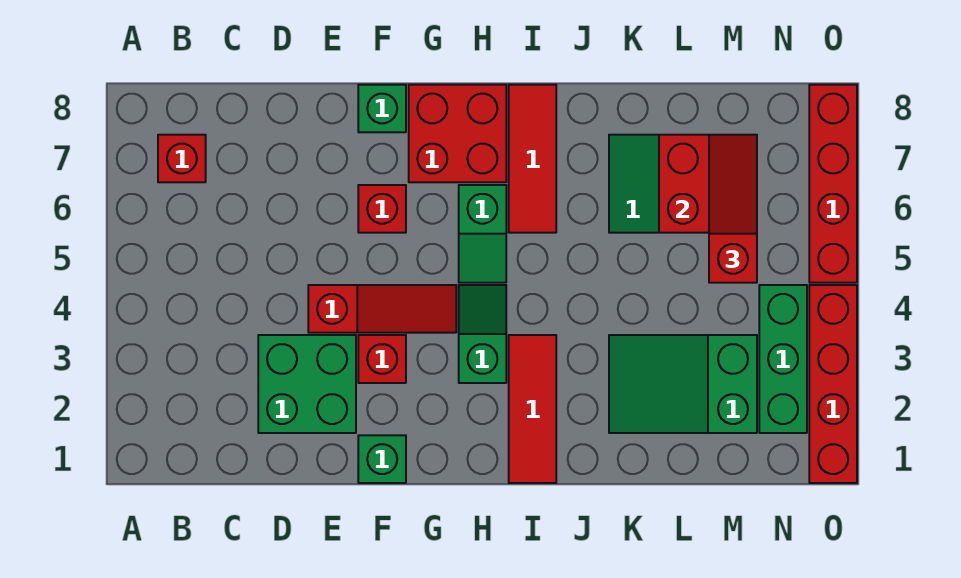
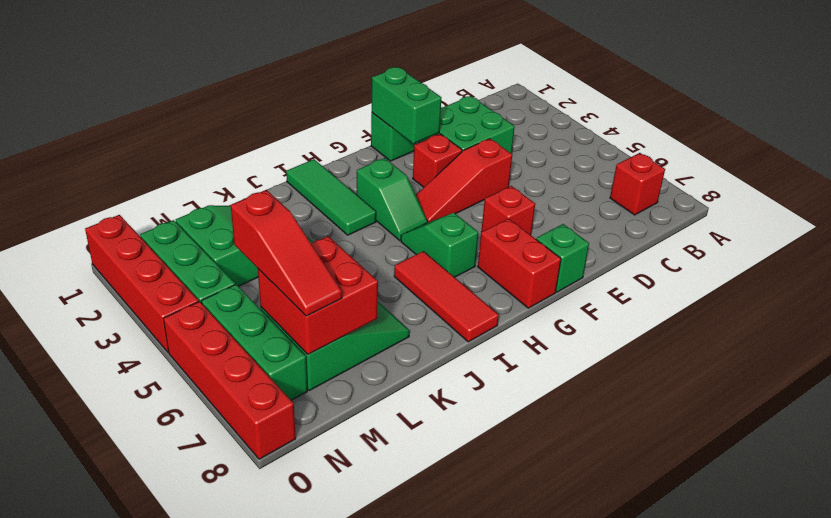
none -> green 1x2 brick [372,67,442,144]
red 2x2 brick [409,85,506,182] -> red 1x2 brick [478,219,561,308]
red 1x3 tile [509,335,556,483] -> green 1x3 tile [286,159,376,235]
none -> green 1x3 brick [201,284,307,400]

